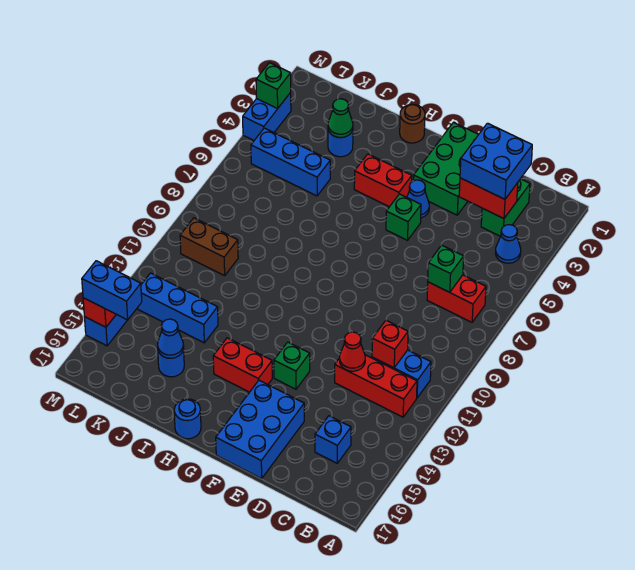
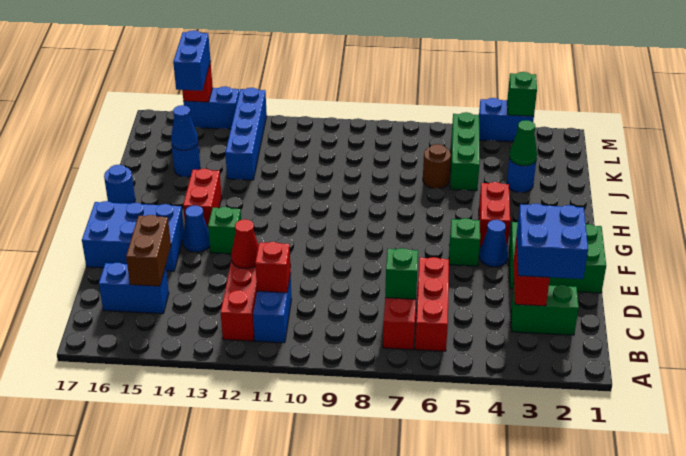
blue 1x1 cone [495,225,521,263] -> blue 1x1 cone moved to [183,205,210,252]
none -> red 1x3 brick [415,257,449,351]
blue 1x1 brick [315,416,351,463] -> blue 1x2 brick [99,263,169,314]
brown 1x1 round brick [400,104,425,143] -> brown 1x1 round brick moved to [423,144,451,189]
blue 1x3 brick [251,128,330,196] -> green 1x3 brick [450,112,480,191]
blue 1x3 brick [138,273,218,343] -> blue 1x4 brick [225,88,267,180]
brown 1x2 brick [180,218,238,276] -> brown 1x2 brick moved to [126,215,171,286]

